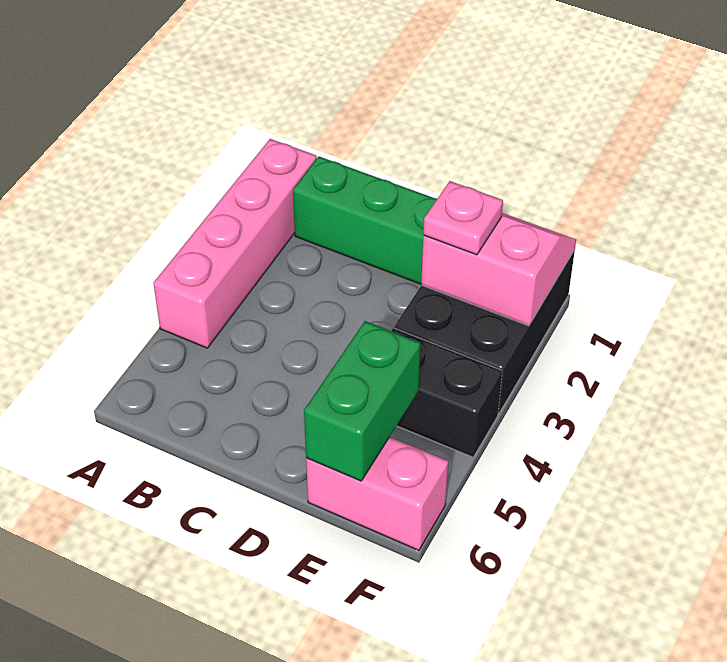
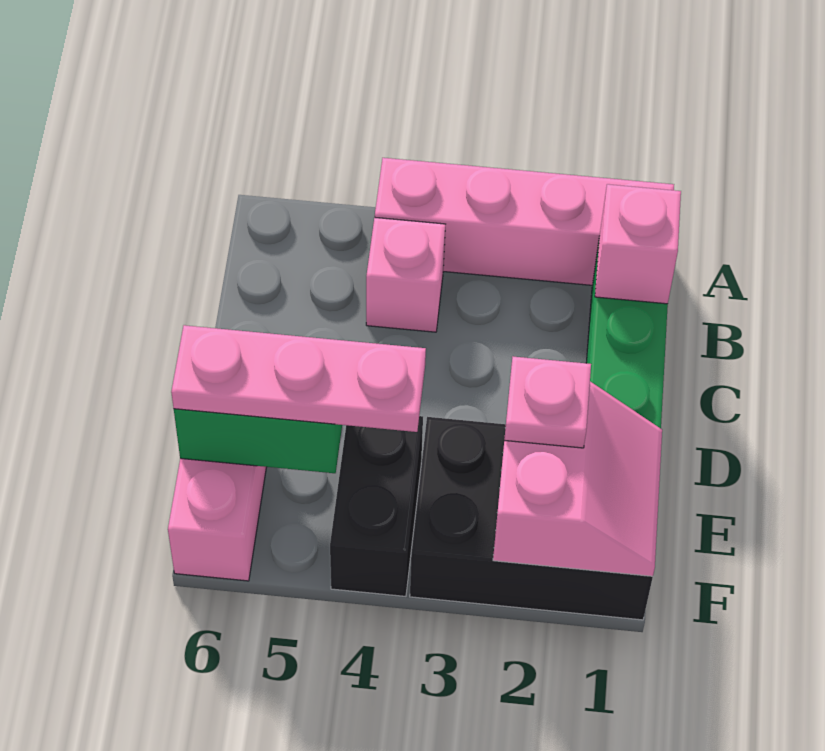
none -> pink 1x1 brick [595,184,681,304]
none -> pink 1x1 brick [366,217,445,332]
none -> pink 1x3 plate [171,325,426,432]

